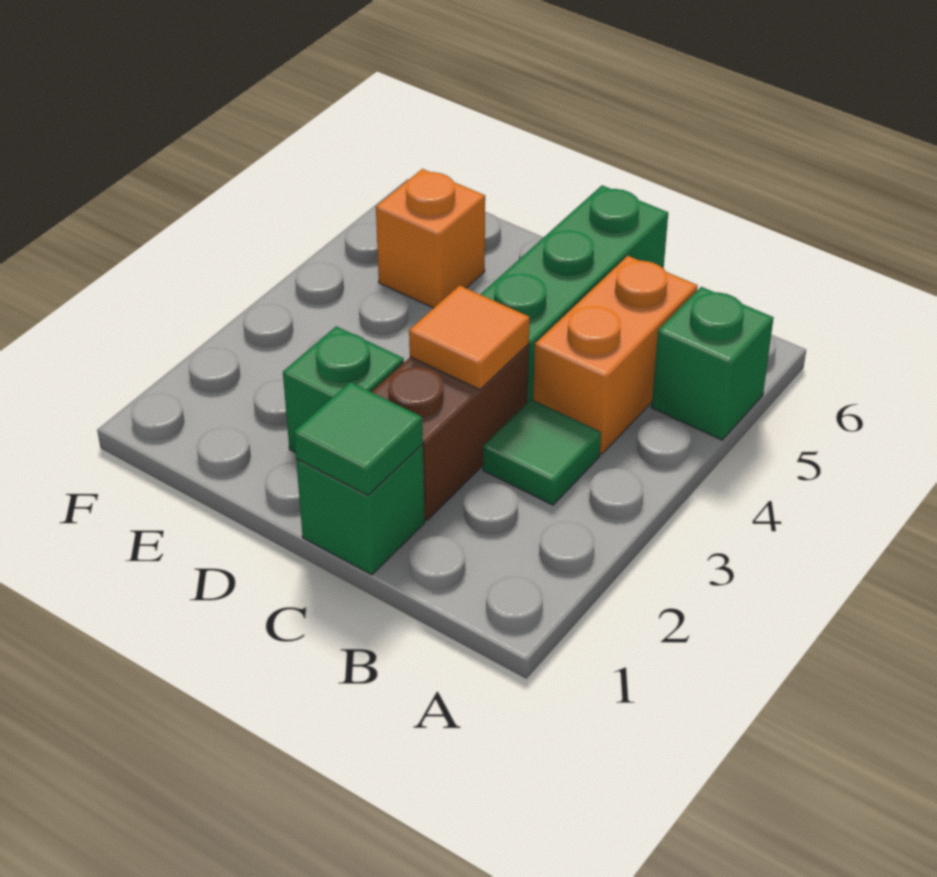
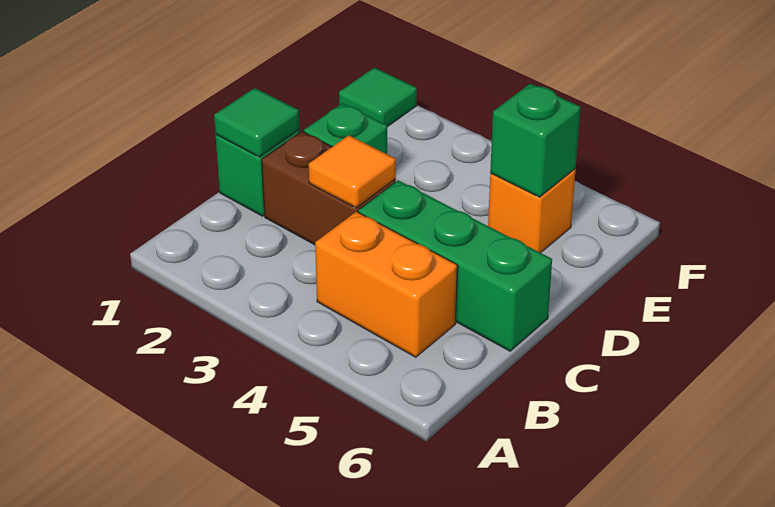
green 1x1 brick [651,287,773,440] -> green 1x1 brick moved to [490,84,580,197]
green 1x1 tile [483,399,601,505] -> green 1x1 tile moved to [339,68,417,127]

